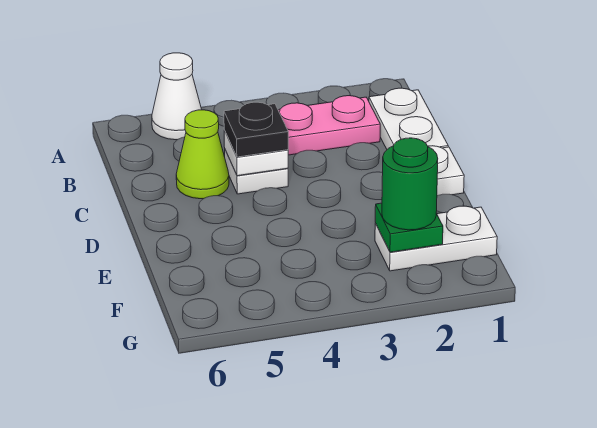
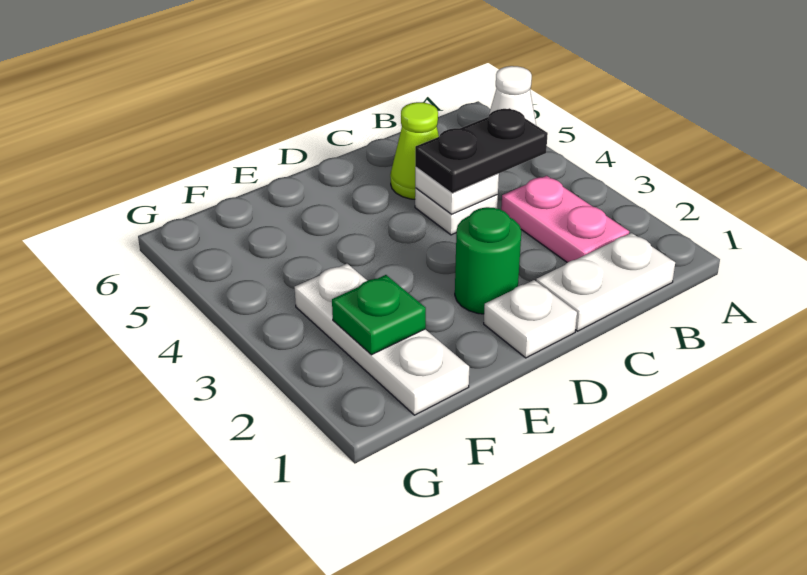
black 1x1 plate [224,102,288,157] -> black 1x2 plate [415,108,548,193]
white 1x2 plate [375,206,497,271] -> white 1x3 plate [295,264,469,415]
green 1x1 round brick [382,138,438,230] -> green 1x1 round brick moved to [455,207,521,314]

